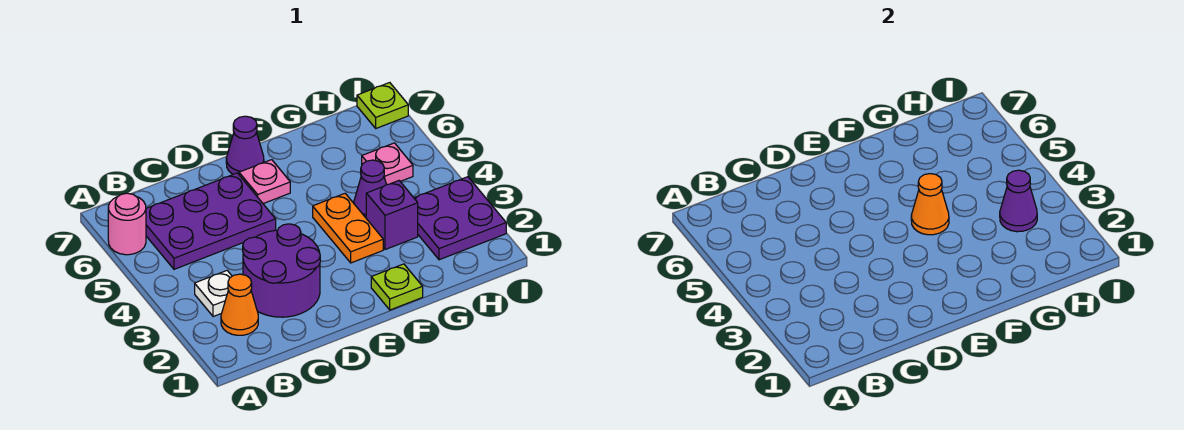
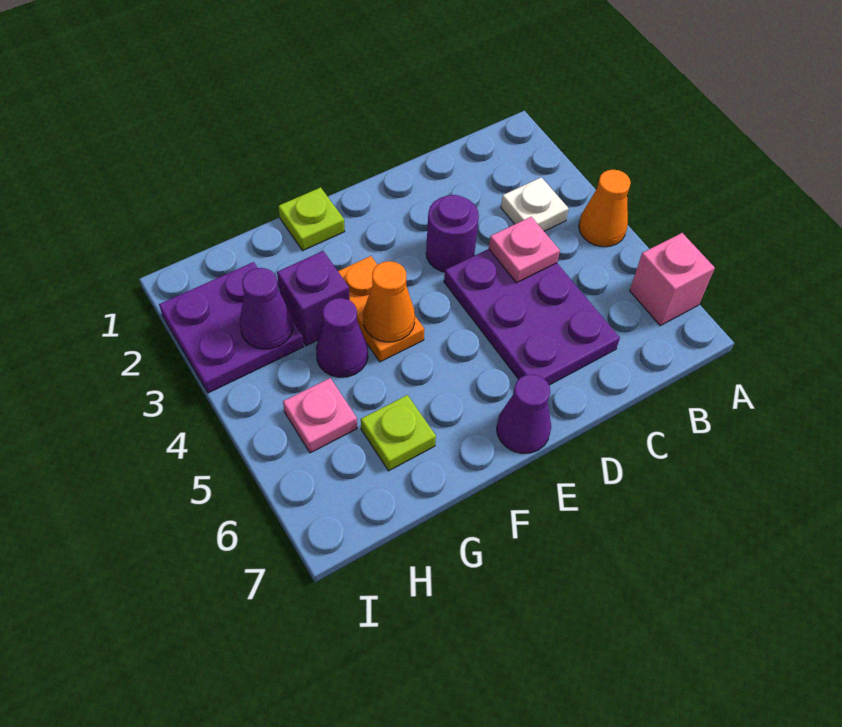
pink 1x1 round brick [108,193,146,255] -> pink 1x1 brick [630,233,715,325]
orange 1x1 cone [221,274,258,335] -> orange 1x1 cone moved to [579,170,631,247]
purple 2x3 plate [146,173,276,269] -> purple 2x3 plate turned to [444,249,620,385]
purple 2x2 round brick [243,224,320,317] -> purple 1x1 round brick [426,195,479,272]
pink 1x1 plate [239,160,290,204] -> pink 1x1 plate moved to [489,217,560,283]
lime 1x1 plate [357,83,408,128] -> lime 1x1 plate moved to [361,395,436,471]

